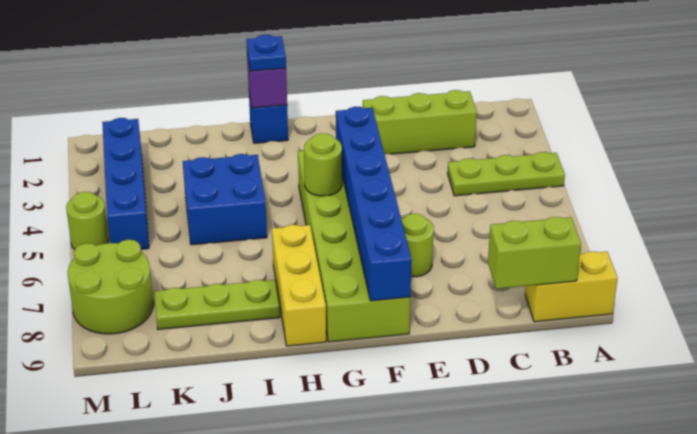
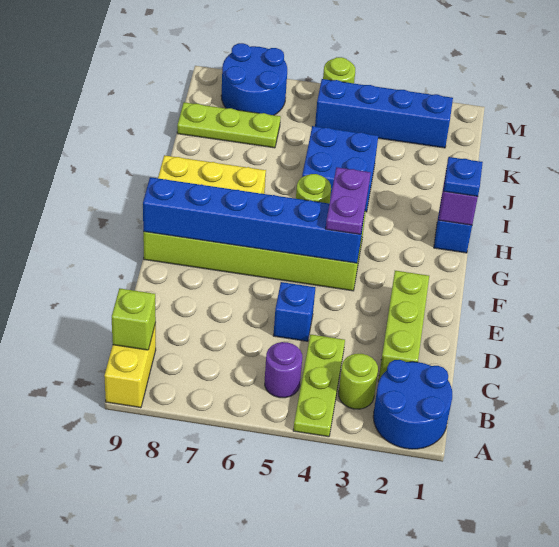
none -> blue 2x2 round brick [373,360,452,449]
none -> purple 1x1 round brick [265,342,302,398]
lime 1x2 brick [488,217,581,289] -> lime 1x1 brick [112,288,156,350]
none -> blue 1x1 brick [273,282,316,341]
lime 1x1 round brick [401,214,434,277] -> lime 1x1 round brick moved to [339,354,378,409]
none -> purple 1x2 plate [326,167,371,234]
lime 1x3 plate [154,280,280,330] -> lime 1x3 plate turned to [177,102,281,148]
lime 2x2 round brick [68,240,153,334] -> blue 2x2 round brick [221,43,287,115]

